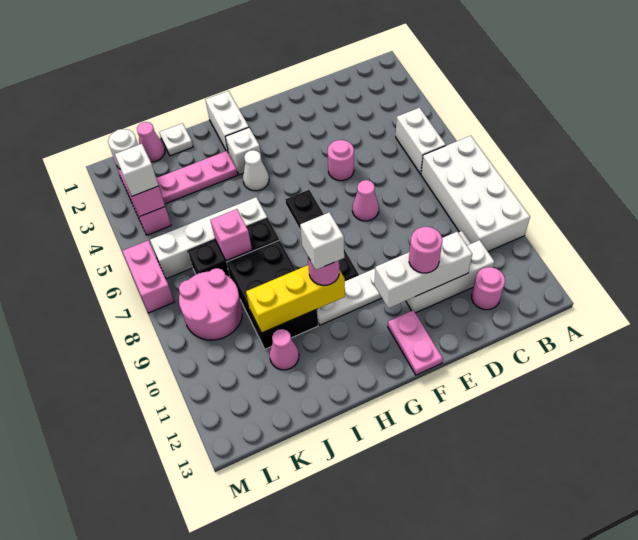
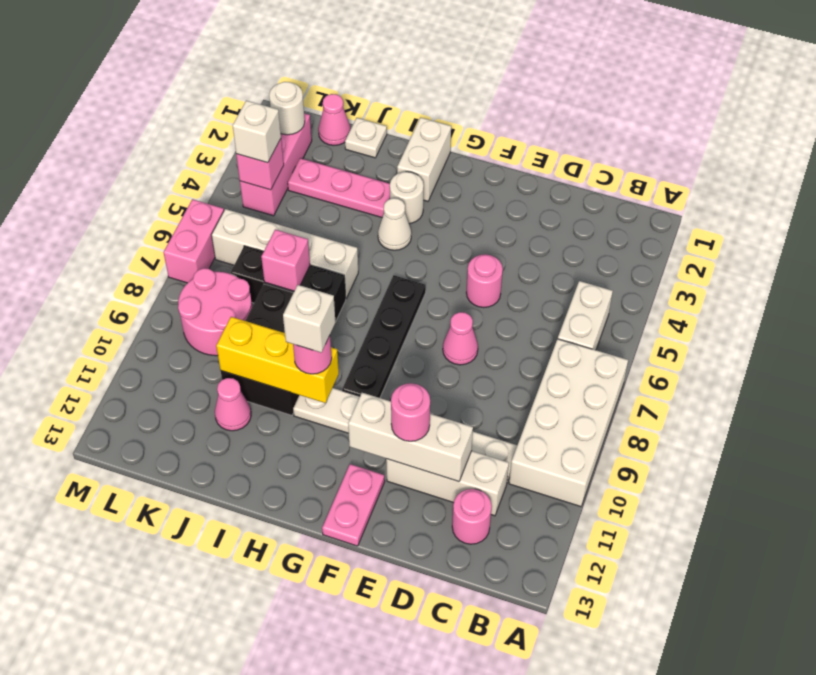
white 1x1 brick [225,128,261,175] -> white 1x1 round brick [390,172,424,224]

